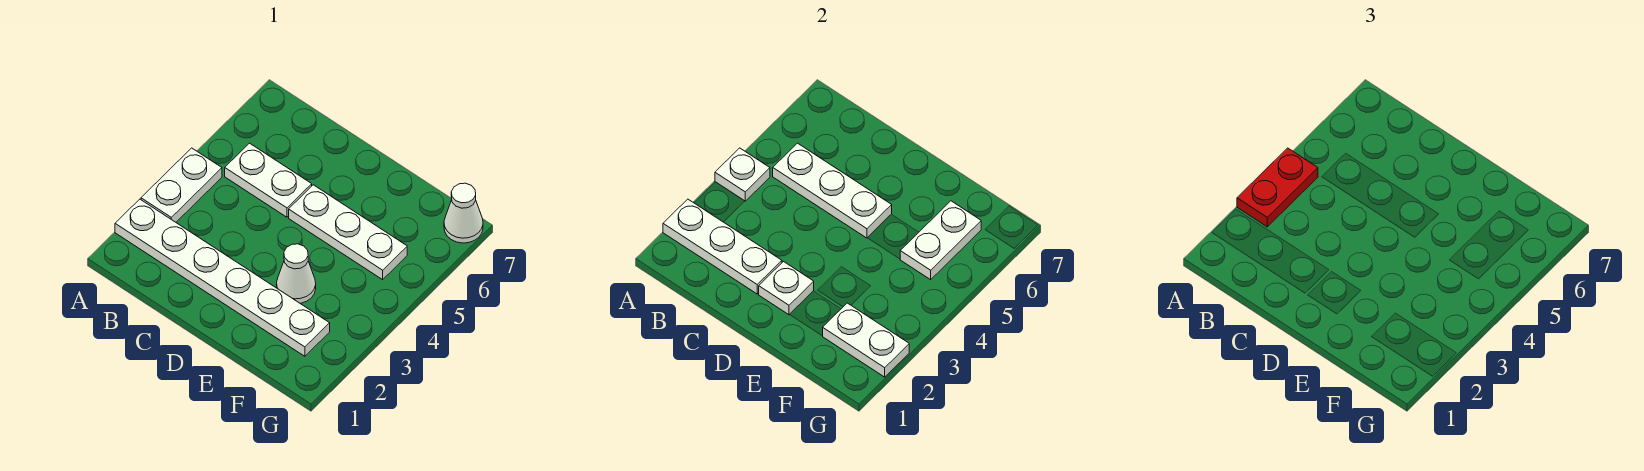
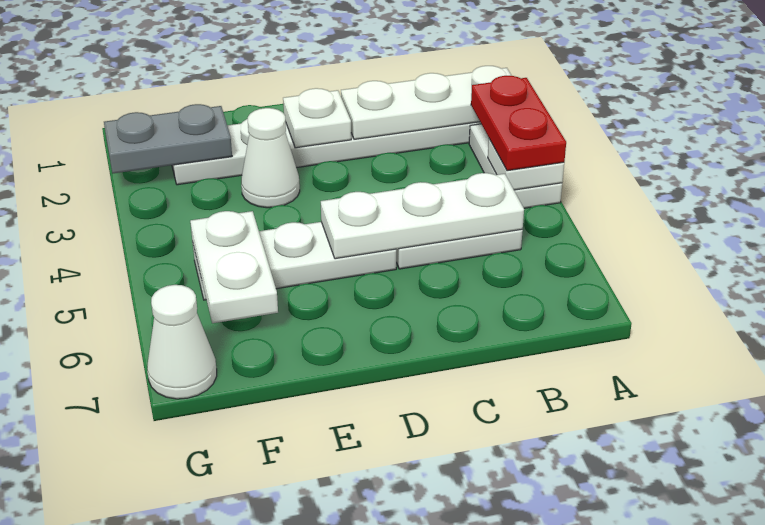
white 1x2 plate [823,303,909,377] -> grey 1x2 plate [104,104,232,173]

